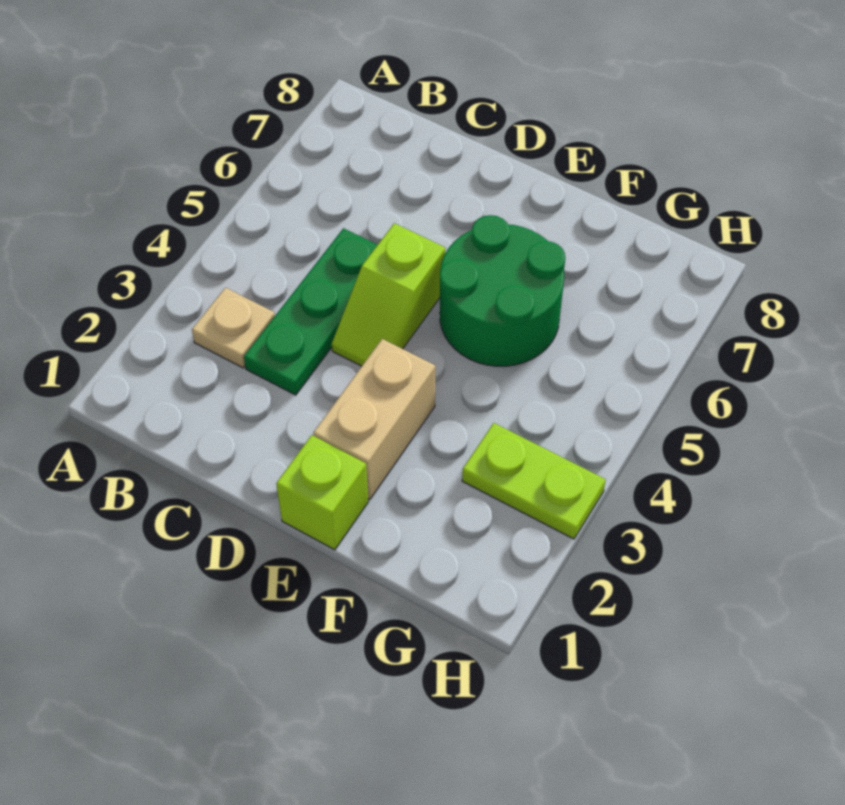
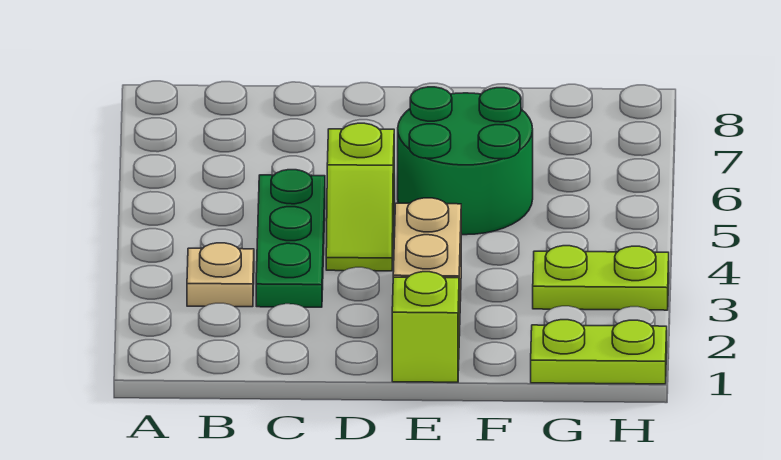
none -> lime 1x2 plate [531,320,667,384]

